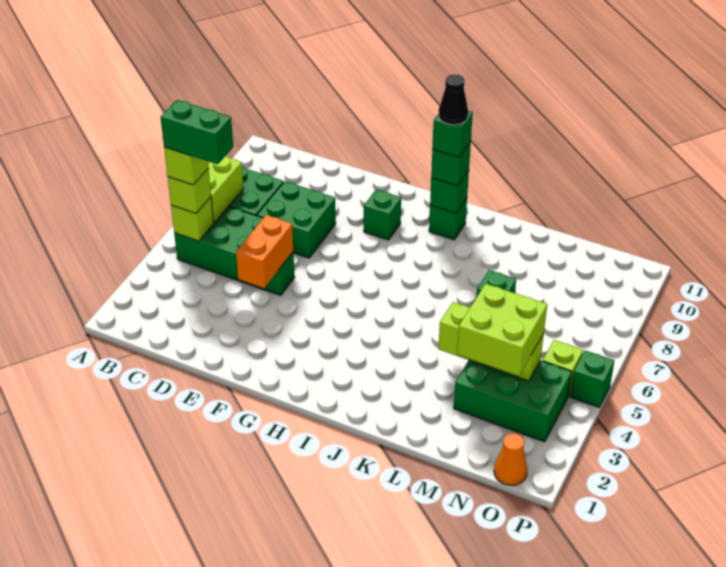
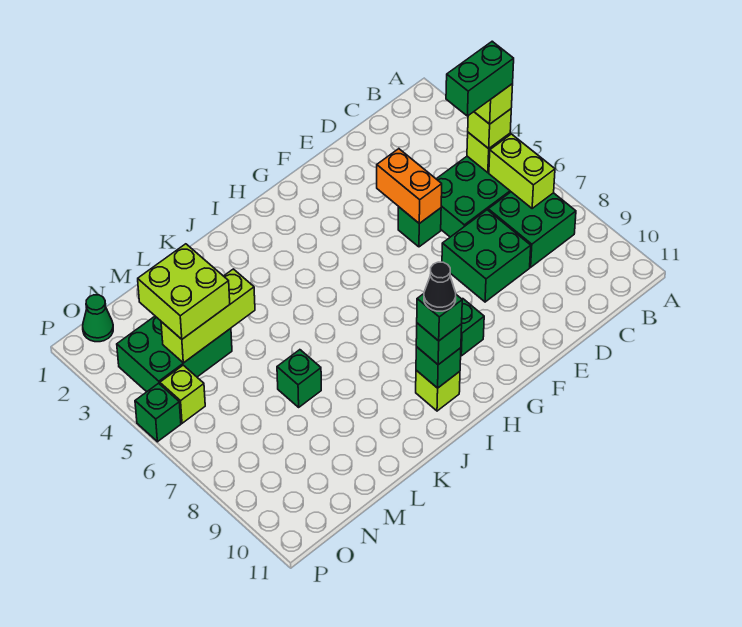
green 1x1 brick [429,198,467,240] -> lime 1x1 brick [416,370,460,411]
orange 1x1 cone [494,433,527,485] -> green 1x1 cone [83,295,113,342]

